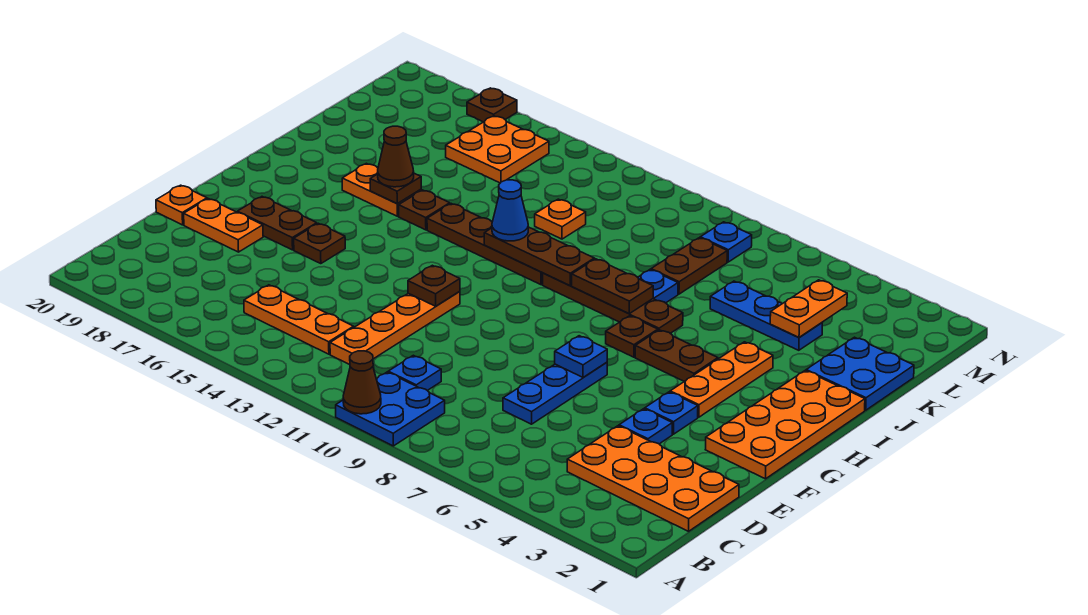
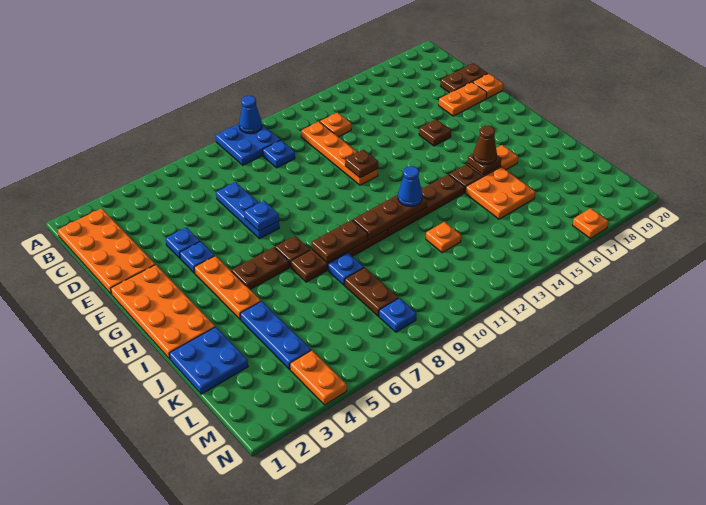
brown 1x1 cone [343,351,381,414] -> blue 1x1 cone [239,96,262,134]
orange 2x4 plate [567,426,739,531] -> orange 2x4 plate turned to [58,208,155,294]
orange 1x3 plate [244,285,354,354] -> orange 1x1 plate [320,113,351,137]
brown 1x2 plate [237,197,317,250] -> brown 1x2 plate moved to [441,63,488,93]
blue 1x3 plate [710,281,822,350] -> blue 1x3 plate turned to [240,301,311,369]
orange 1x2 plate [770,280,847,338] -> orange 1x2 plate moved to [290,350,347,405]
orange 2x2 plate [446,116,549,183] -> orange 2x2 plate moved to [465,167,535,219]
brown 1x1 plate [467,88,517,122] -> orange 1x1 plate [572,208,608,238]

